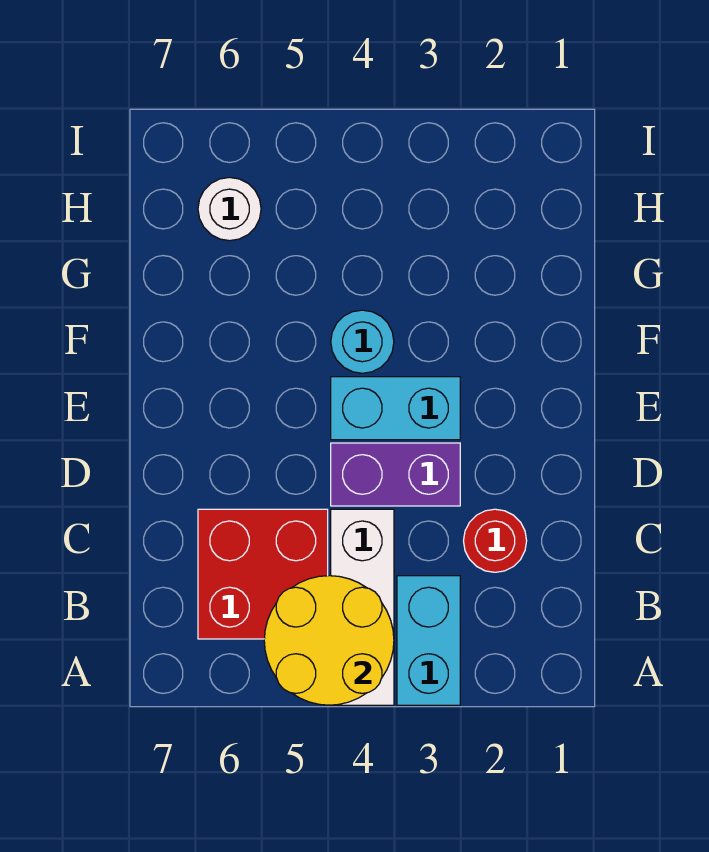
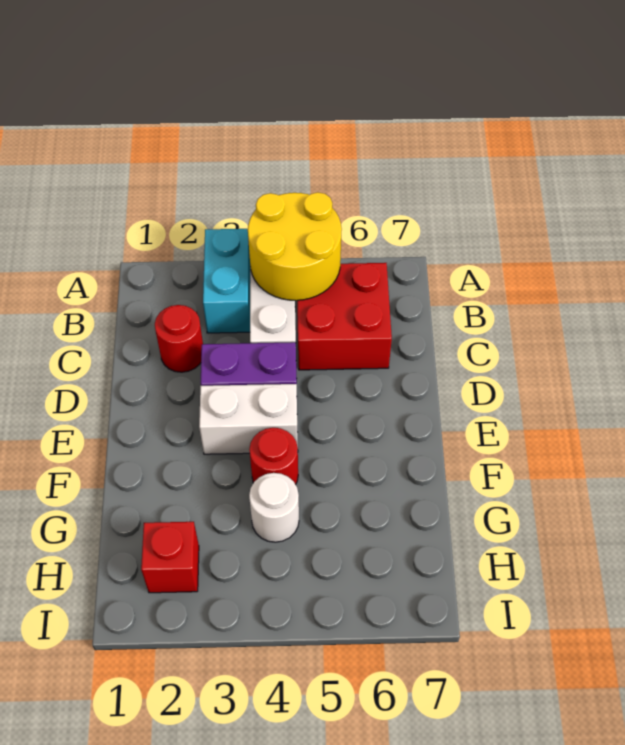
cyan 1x2 brick [331,377,460,440] -> white 1x2 brick [199,384,298,454]
cyan 1x1 round brick [331,310,394,373] -> red 1x1 round brick [249,428,298,484]
none -> red 1x1 brick [141,522,199,593]
white 1x1 round brick [198,177,261,241] -> white 1x1 round brick moved to [249,473,299,542]

